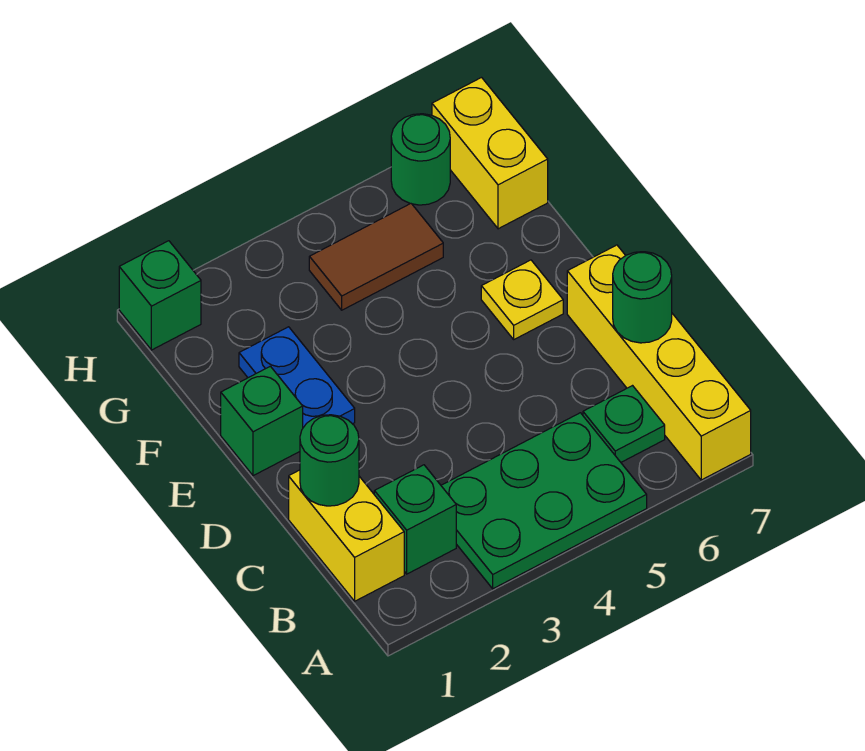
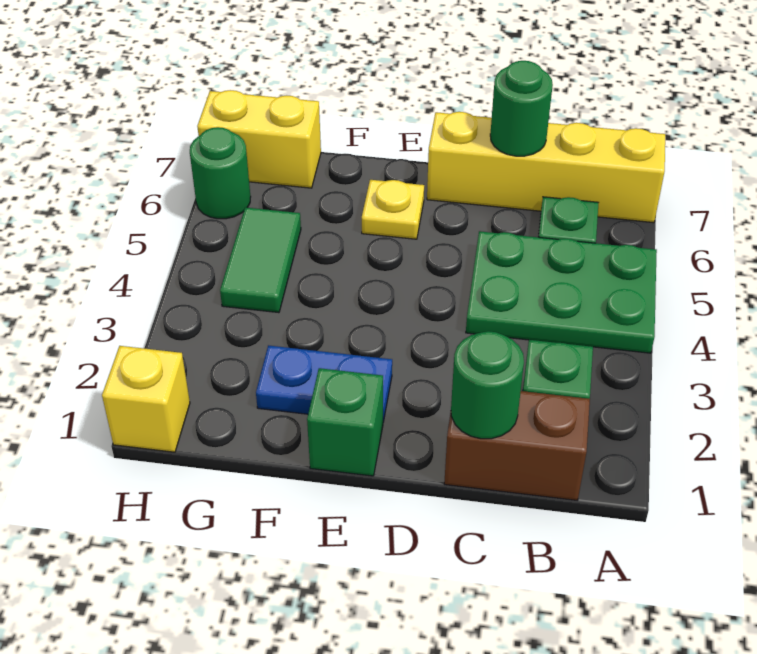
green 2x3 plate [441,413,647,589] -> green 2x3 plate turned to [466,231,657,353]
yellow 1x2 brick [289,470,404,601] -> brown 1x2 brick [444,391,590,500]
brown 1x2 tile [309,204,443,310] -> green 1x2 tile [220,207,301,313]
green 1x1 brick [119,241,201,350] -> yellow 1x1 brick [102,346,190,452]

